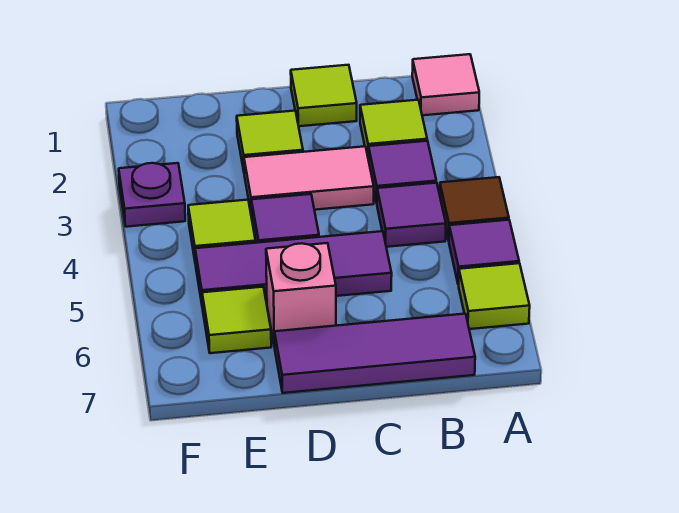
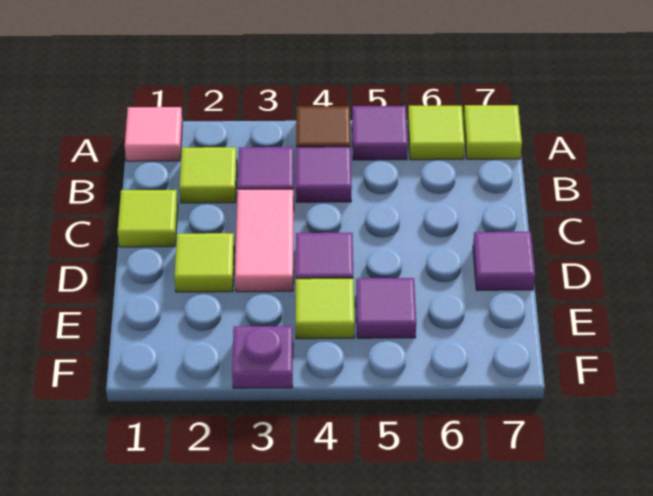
purple 1x3 tile [275,314,475,393] -> purple 1x1 tile [473,232,535,290]
purple 1x3 tile [195,231,392,308] -> purple 1x1 tile [356,278,416,338]
pink 1x1 brick [266,243,336,347] -> none
lime 1x1 tile [202,287,271,353] -> lime 1x1 tile moved to [464,105,522,159]

